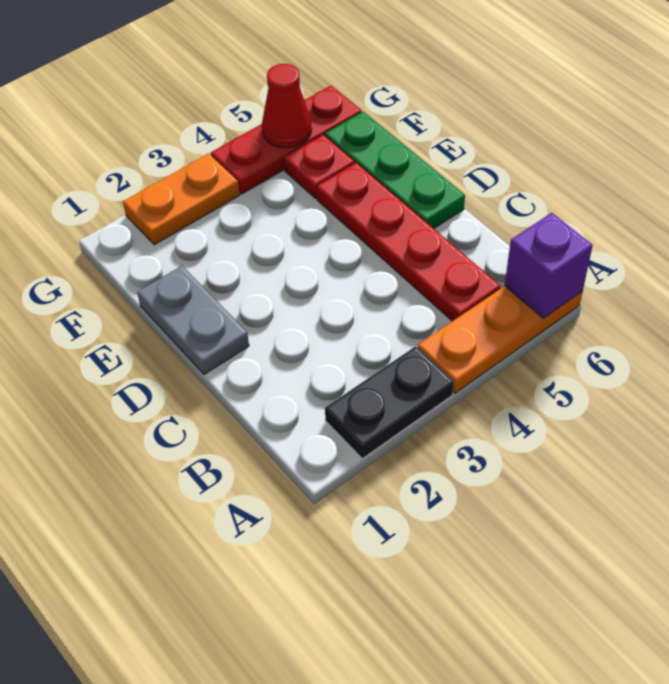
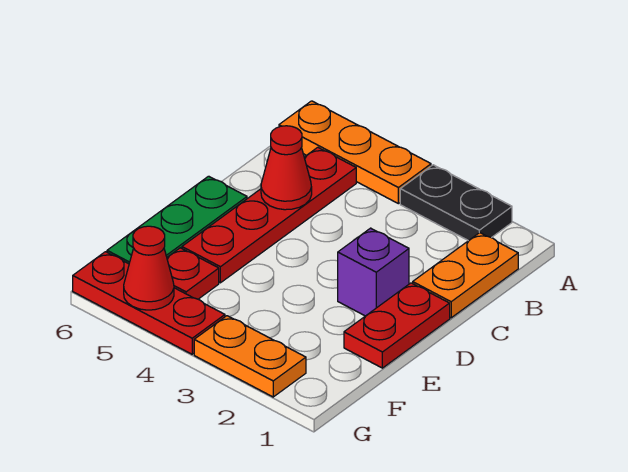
purple 1x1 brick [505,213,593,318] -> purple 1x1 brick moved to [338,228,409,316]
none -> orange 1x2 plate [413,233,518,318]
none -> red 1x1 cone [261,126,312,210]
grey 1x2 plate [137,266,249,374] -> red 1x2 plate [344,283,450,368]

